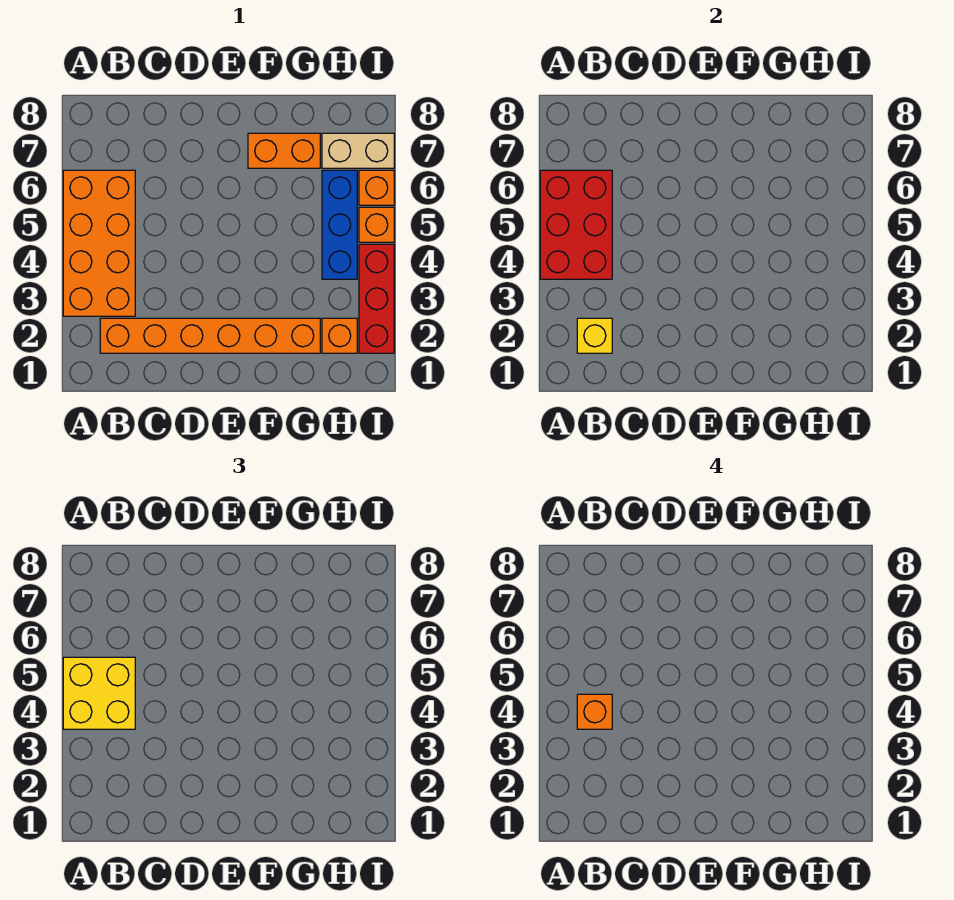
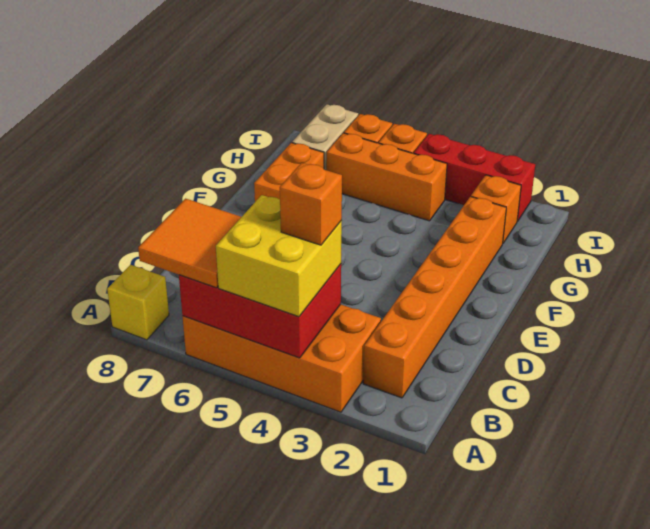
none -> orange 2x2 tile [138,199,241,288]
yellow 1x1 brick [577,318,612,353] -> yellow 1x1 brick moved to [107,265,169,340]
blue 1x3 brick [322,170,357,279] -> orange 1x3 brick [326,133,447,221]

